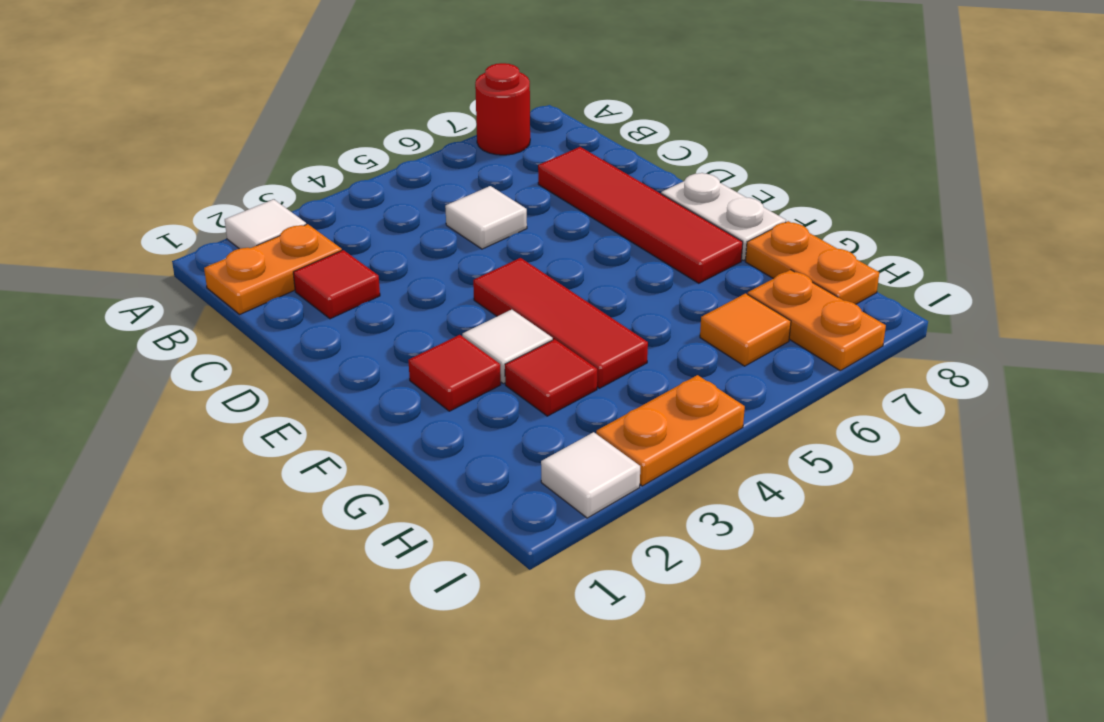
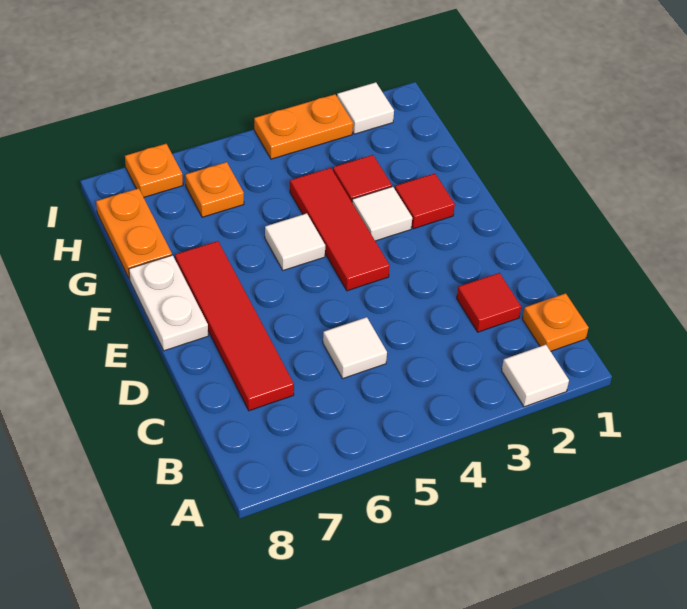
red 1x1 round brick [475,63,530,155] -> none
orange 1x2 plate [204,224,342,314] -> orange 1x1 plate [522,293,589,351]
none -> white 1x1 tile [265,213,325,270]
orange 1x1 tile [700,293,791,366] -> orange 1x1 plate [185,162,244,217]
orange 1x2 plate [748,270,886,371] -> orange 1x1 plate [125,144,183,197]

